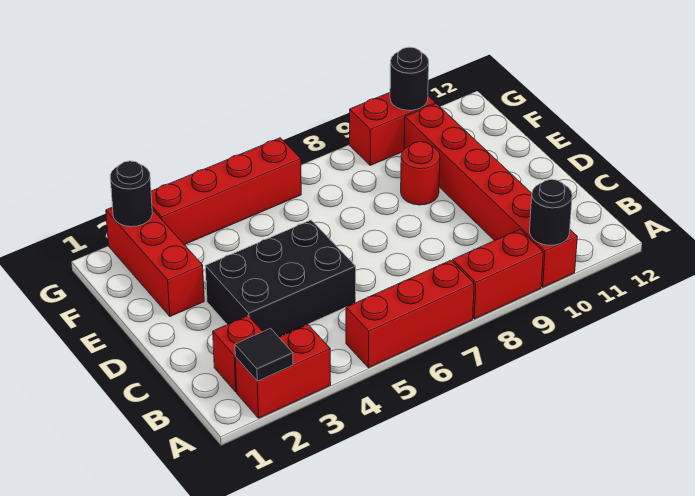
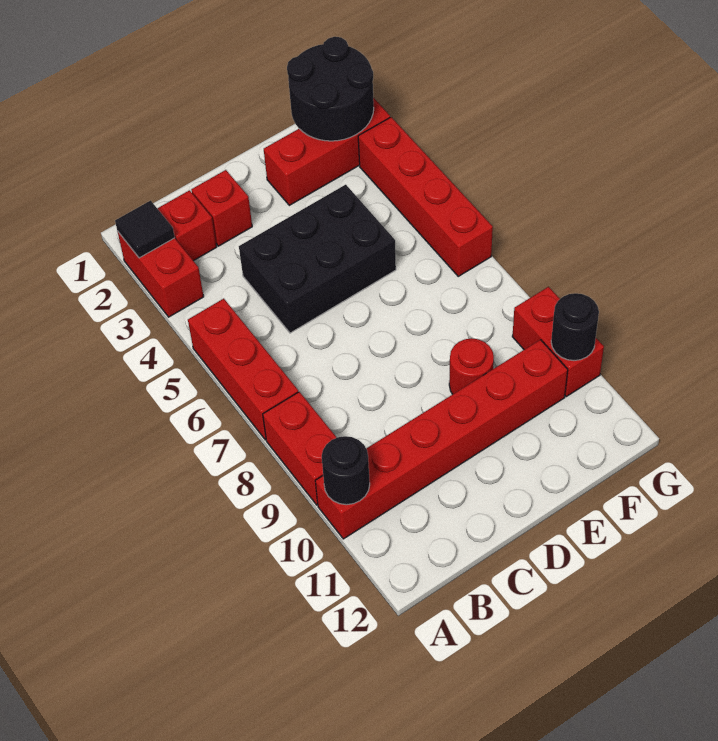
none -> red 1x1 brick [191,170,252,246]
black 2x3 brick [205,220,356,337] -> black 2x3 brick turned to [239,185,396,333]
black 1x1 round brick [110,161,152,227] -> black 2x2 round brick [287,37,374,141]

